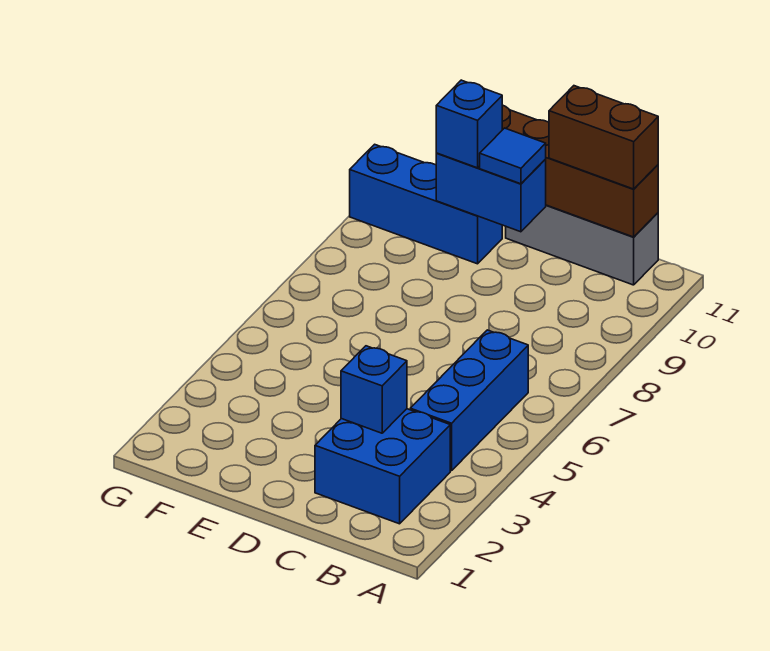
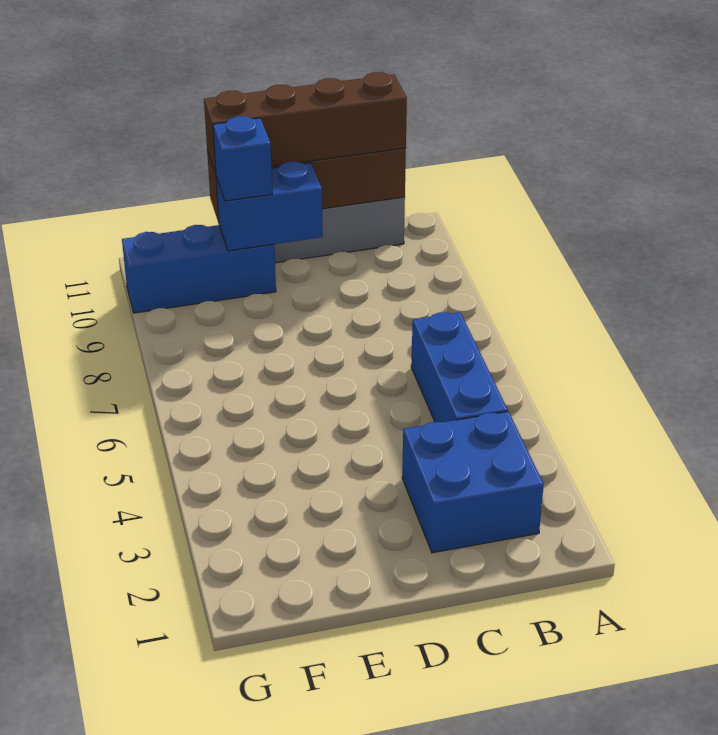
brown 1x2 brick [549,86,658,189] -> brown 1x4 brick [204,72,407,174]
blue 1x1 brick [341,346,407,433] -> none
blue 1x1 tile [480,128,546,184] -> none

